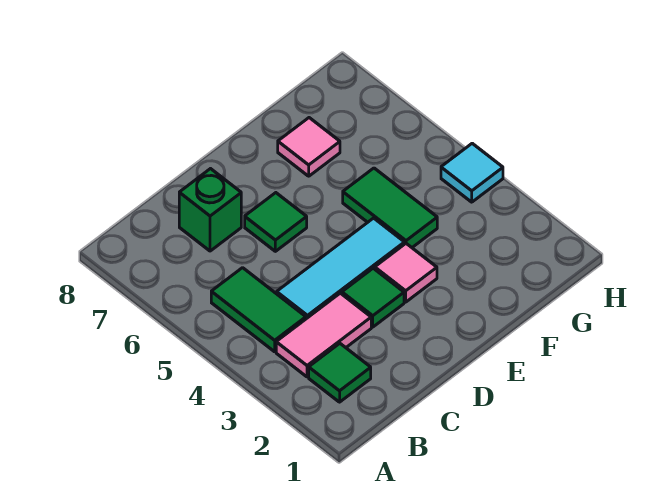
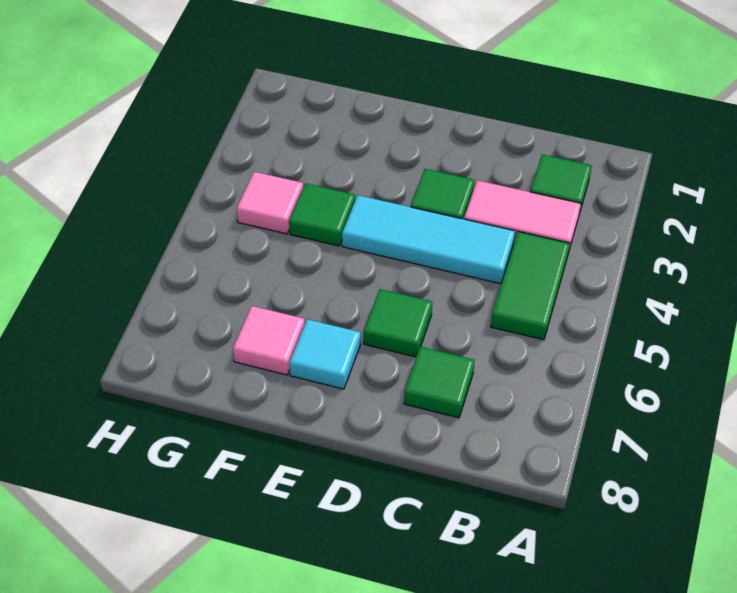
green 1x1 brick [179,169,241,251] -> green 1x1 tile [404,347,475,418]
pink 1x1 tile [375,244,437,302] -> pink 1x1 tile moved to [237,172,303,234]
green 1x2 tile [343,168,437,247] -> green 1x1 tile [289,183,355,246]
cyan 1x1 tile [441,143,503,202] -> cyan 1x1 tile moved to [289,319,360,389]

